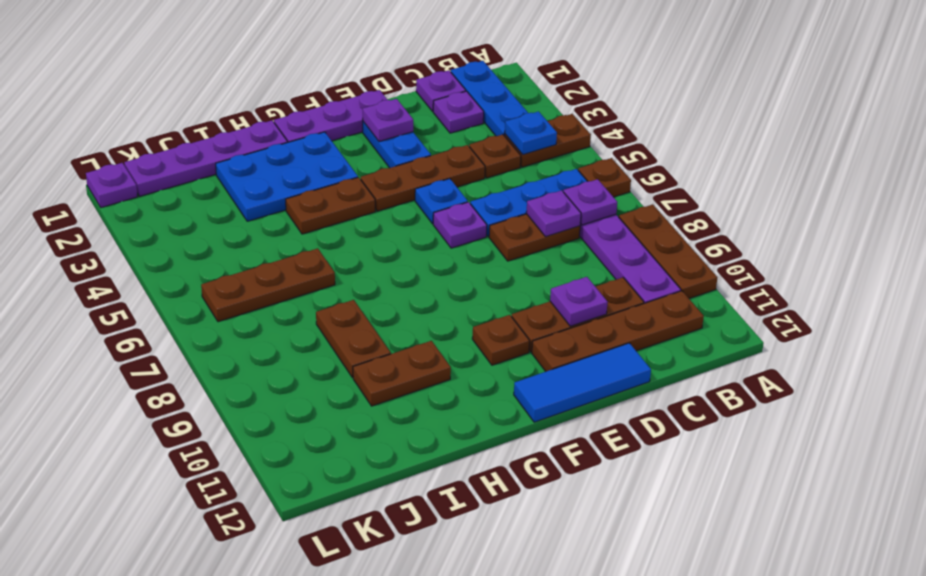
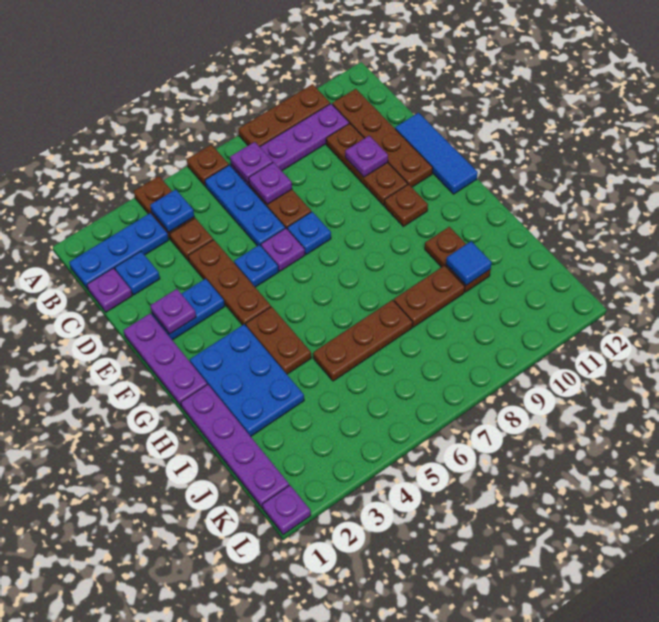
purple 1x1 plate [433,91,484,133] -> blue 1x1 plate [115,251,160,295]
none -> blue 1x1 plate [287,212,331,254]
brown 1x3 plate [201,248,335,322] -> brown 1x3 plate turned to [313,300,413,381]
none -> blue 1x1 tile [446,241,492,285]

